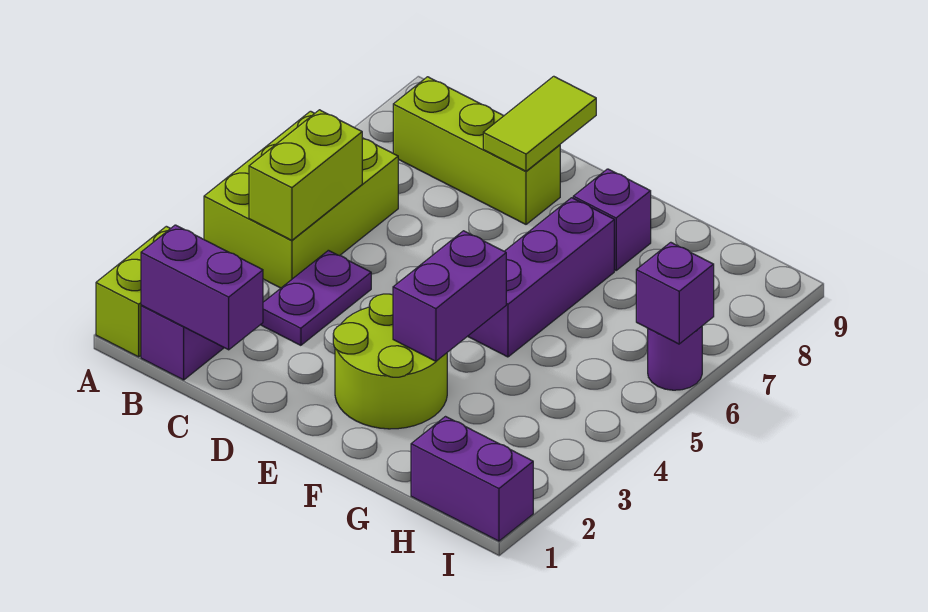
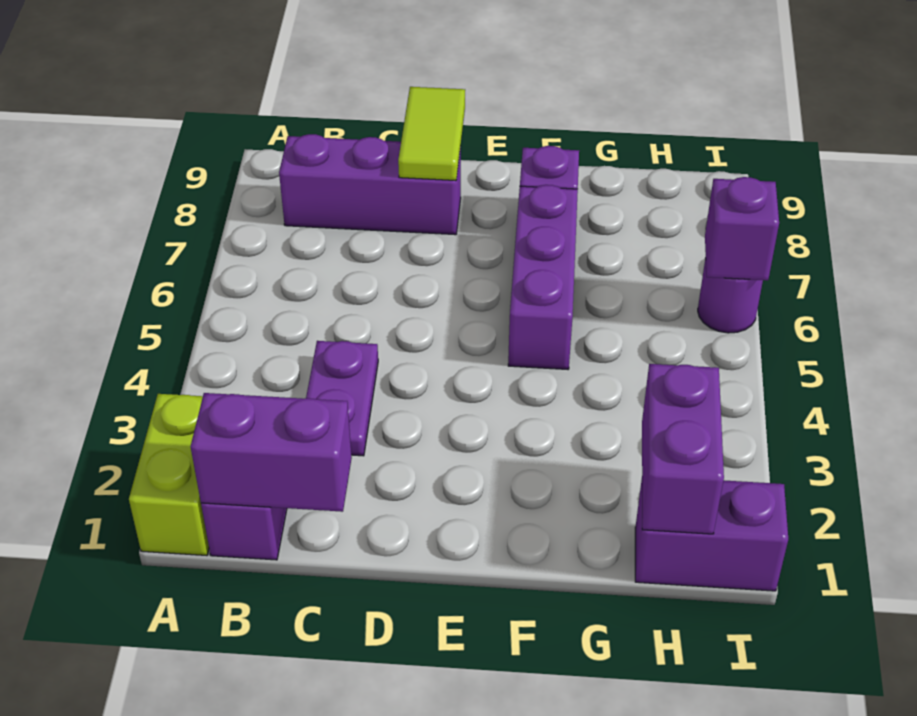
lime 2x3 brick [204,111,398,288] -> none
lime 1x2 brick [249,110,362,240] -> none
lime 1x3 brick [393,77,560,224] -> purple 1x3 brick [279,134,461,235]
lime 2x2 round brick [333,294,447,429] -> none
purple 1x2 brick [393,231,506,361] -> purple 1x2 brick moved to [642,364,724,534]

